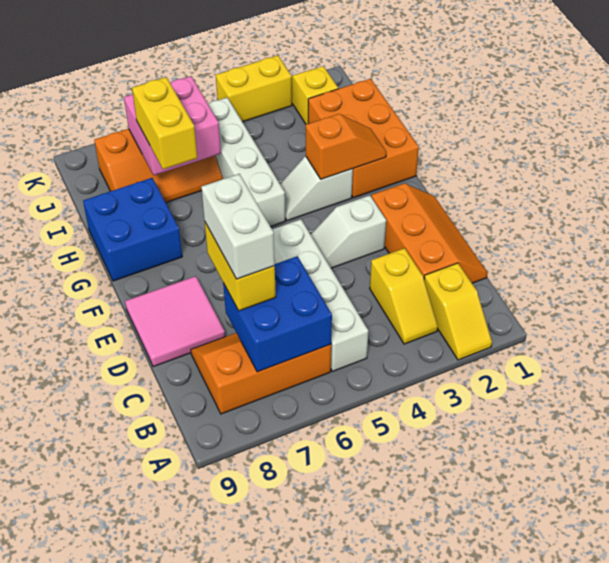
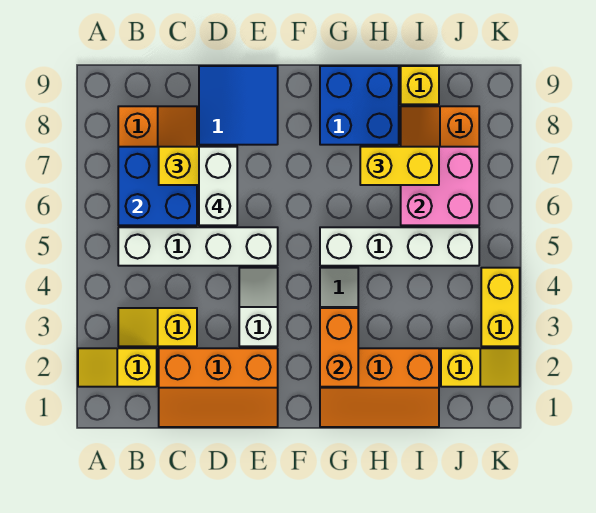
white 1x2 brick [201,174,275,279] -> white 1x2 brick turned to [199,147,237,225]
pink 2x2 tile [125,276,225,367] -> blue 2x2 tile [199,66,278,145]
orange 2x3 brick [308,79,419,198] -> orange 2x3 slope [320,348,439,427]
orange 1x2 slope [306,114,386,179] -> orange 1x2 brick [320,308,358,387]
none -> yellow 1x1 brick [401,66,439,104]

